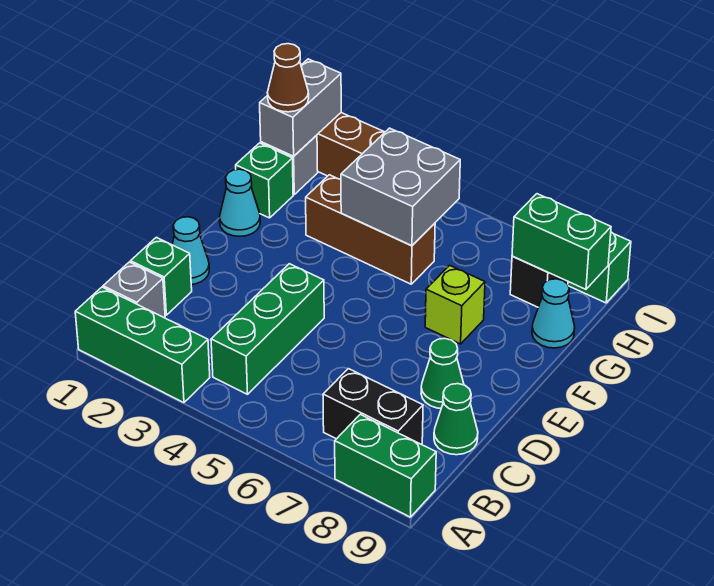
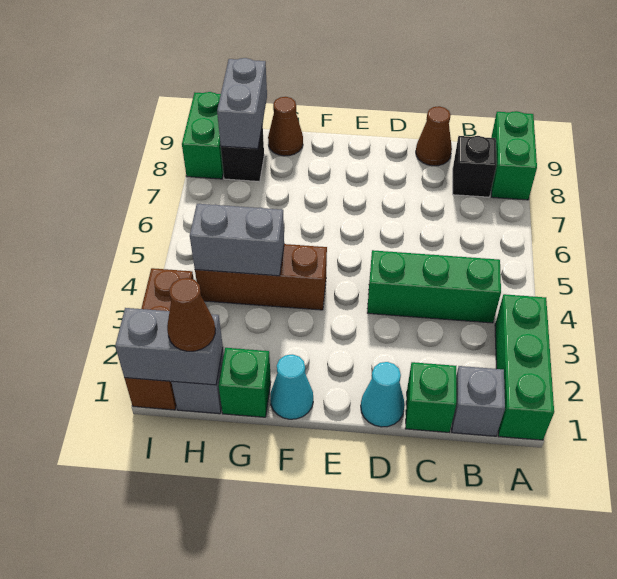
black 1x2 brick [323,369,423,444] -> black 1x1 brick [453,136,497,197]
green 1x1 cone [434,384,478,455] -> brown 1x1 cone [416,106,452,166]
green 1x1 cone [421,338,464,408] -> none
lime 1x1 brick [425,265,485,344] -> none
brown 1x3 brick [306,175,435,284] -> brown 1x3 brick turned to [195,244,327,310]
grey 2x2 brick [341,128,460,246] -> grey 1x2 brick [190,204,284,276]
cyan 1x1 cone [532,279,575,348] -> brown 1x1 cone [268,97,303,156]
green 1x2 brick [512,194,611,289] -> grey 1x2 brick [217,58,267,149]

